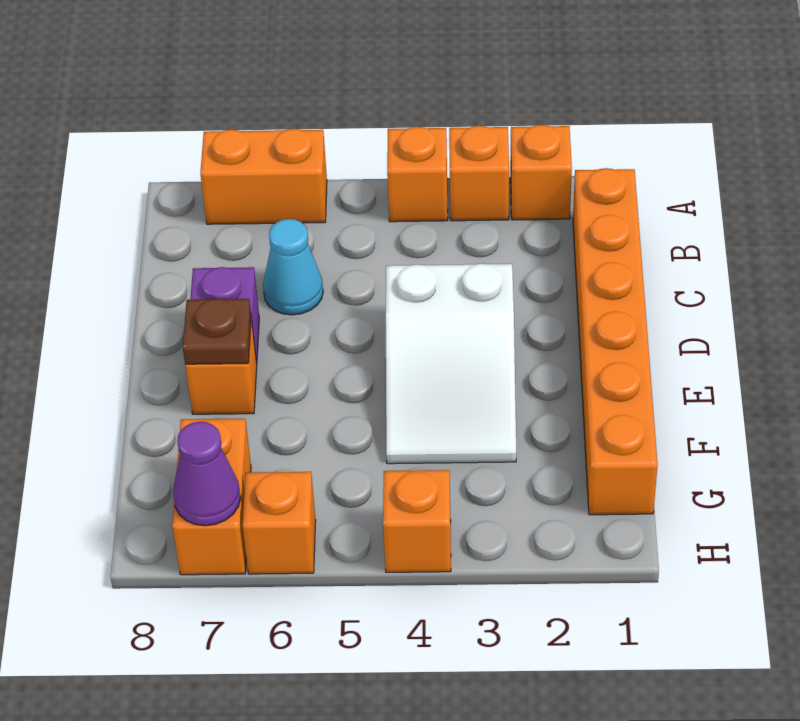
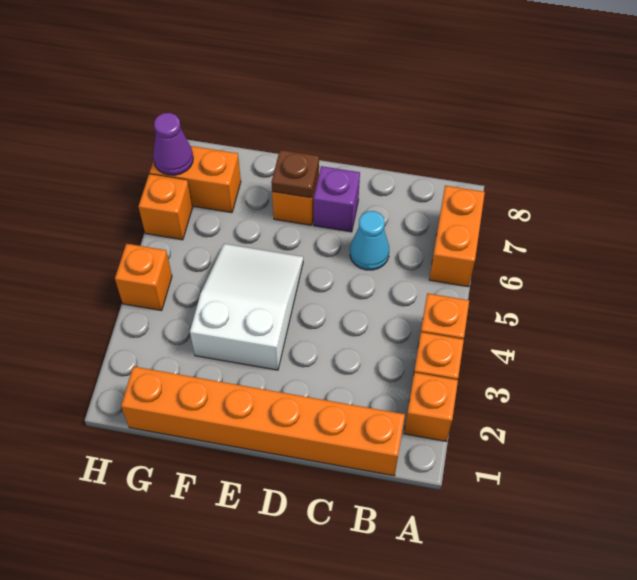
white 2x3 slope [386,263,516,464] -> white 2x3 slope turned to [190,244,303,370]

